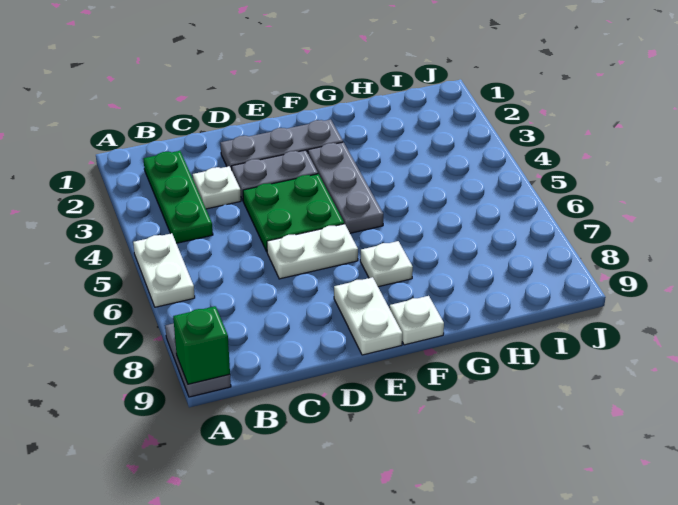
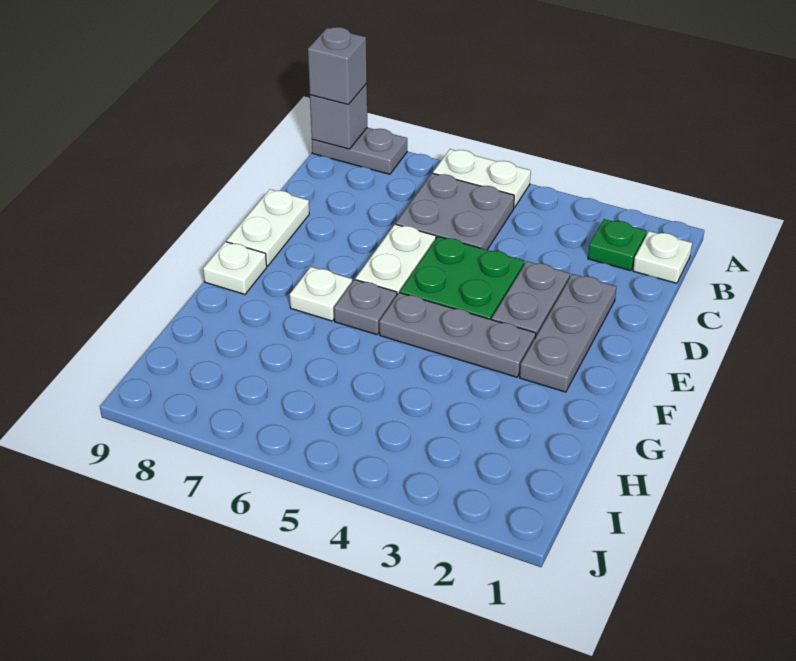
green 1x1 brick [173,306,230,384] -> grey 1x1 brick [310,84,367,149]
none -> grey 1x1 brick [308,27,367,105]
green 1x3 plate [144,151,213,243] -> green 1x1 plate [588,219,647,271]
none -> grey 2x2 plate [396,173,514,250]
white 1x1 plate [193,166,241,209] -> white 1x1 plate moved to [633,231,692,283]
white 1x2 plate [334,277,402,355] -> white 1x2 plate turned to [227,189,309,266]
none -> grey 1x1 plate [334,280,397,335]

